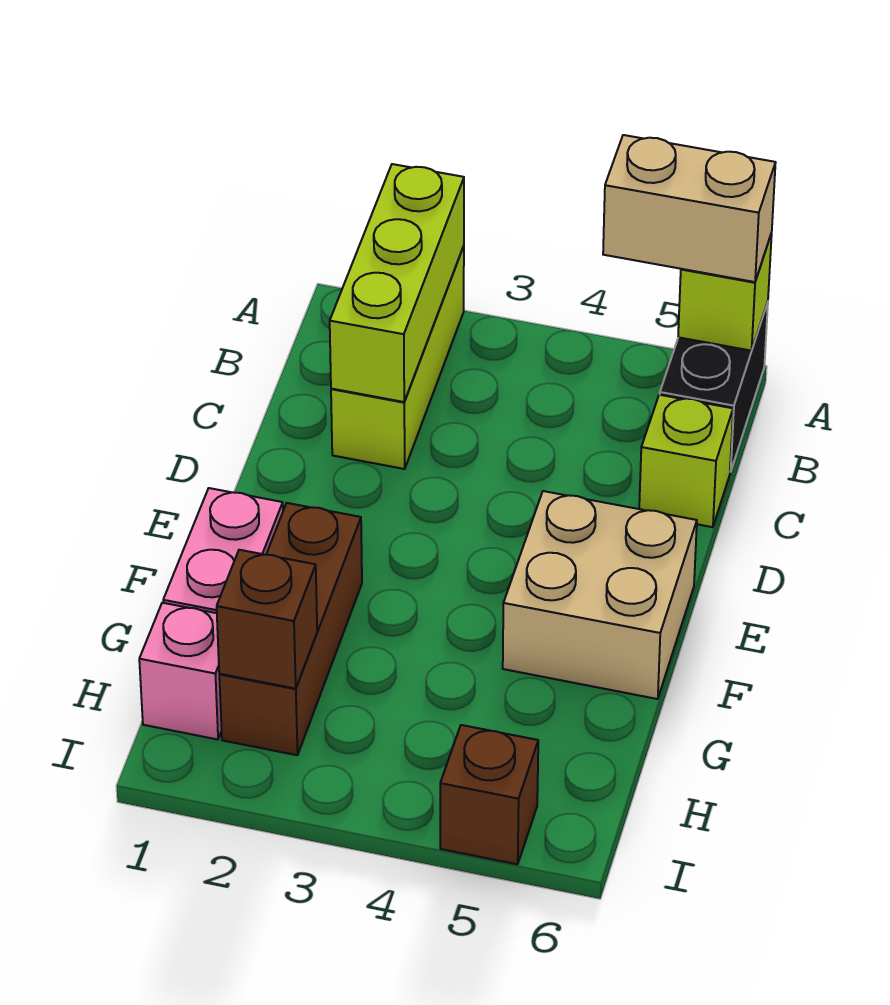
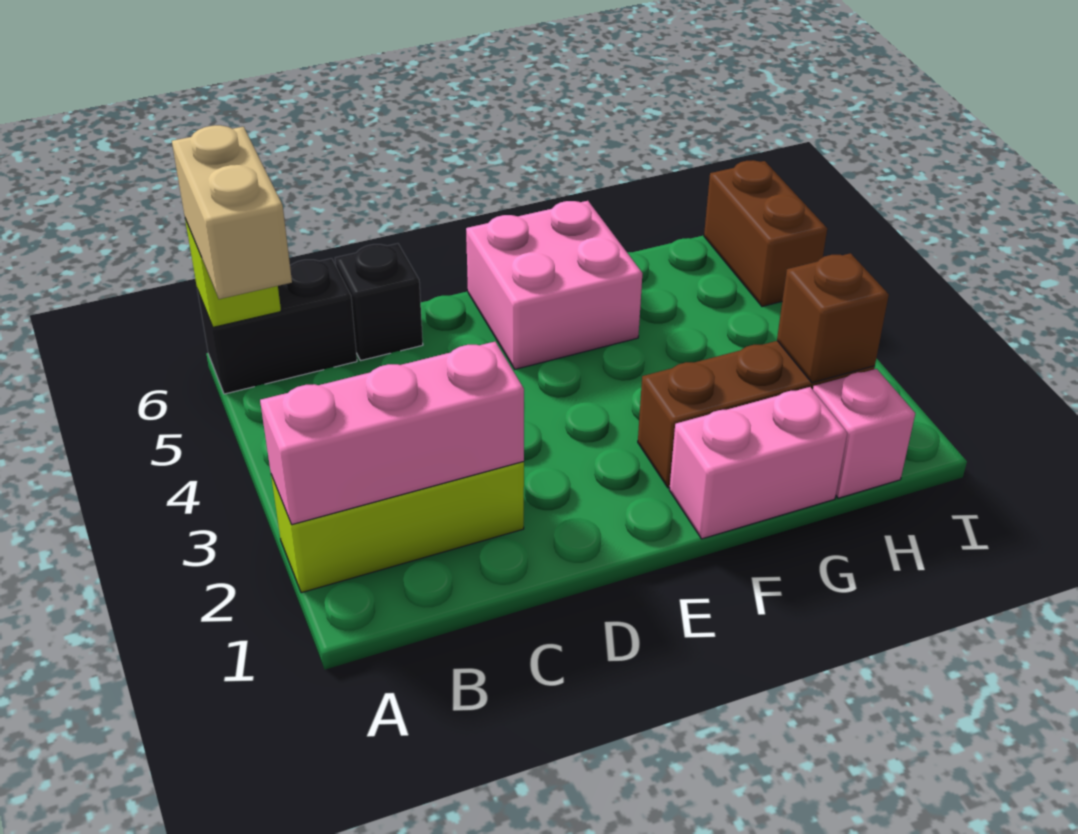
lime 1x3 brick [330,164,464,402] -> pink 1x3 brick [260,342,524,525]
lime 1x1 brick [639,395,733,527] -> black 1x1 brick [335,243,423,361]
tan 2x2 brick [503,491,697,699] -> pink 2x2 brick [466,201,642,369]
brown 1x1 brick [440,725,538,864] -> brown 1x2 brick [704,160,827,307]

